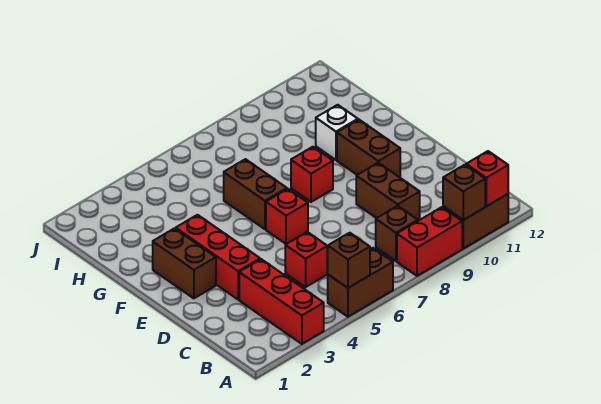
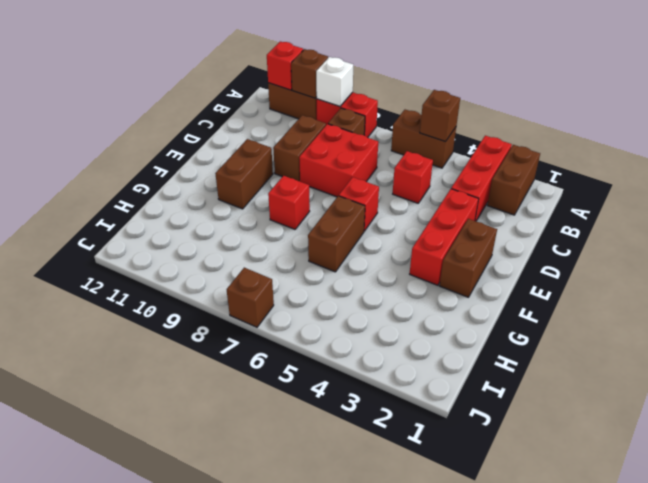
none -> brown 1x2 brick [487,145,540,215]
none -> red 2x2 brick [299,124,378,197]
white 1x1 brick [316,105,358,160] -> white 1x1 brick moved to [316,57,353,106]
none -> brown 1x1 brick [227,268,274,327]

